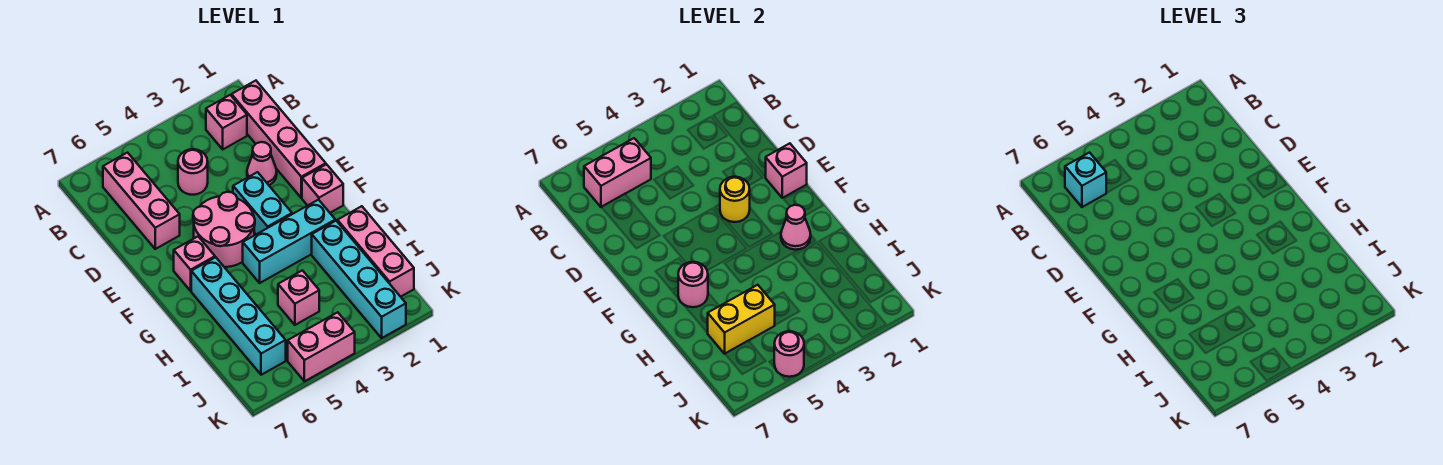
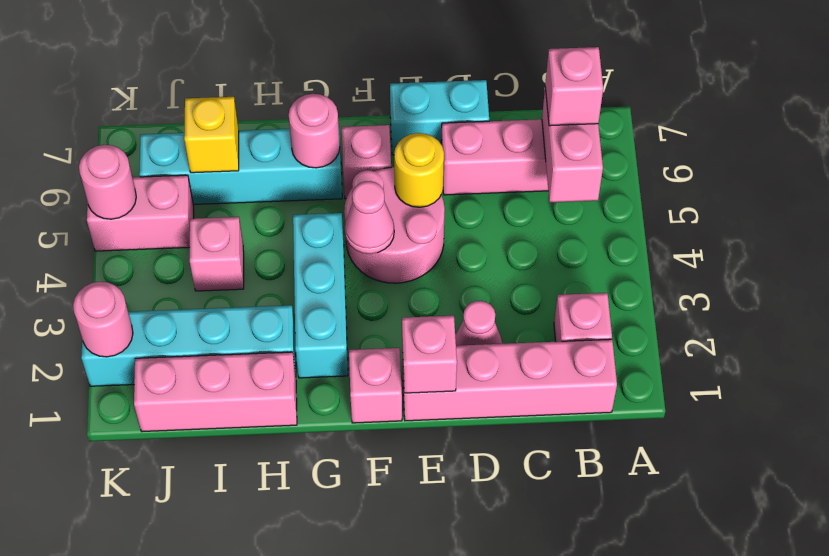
cyan 1x1 brick [1065,153,1106,207] -> pink 1x1 brick [545,47,603,126]
pink 1x1 round brick [178,149,208,195] -> pink 1x1 round brick moved to [73,282,133,357]
cyan 1x2 brick [233,172,292,234] -> cyan 1x2 brick moved to [390,80,489,155]
yellow 1x1 round brick [720,177,750,222] -> yellow 1x1 round brick moved to [394,133,444,207]
pink 1x1 cone [781,205,811,250] -> pink 1x1 cone moved to [345,181,394,254]
yellow 1x2 brick [708,285,775,354] -> yellow 1x1 brick [184,97,239,173]
pink 1x2 brick [288,312,355,381] -> pink 1x2 brick turned to [87,175,194,251]

